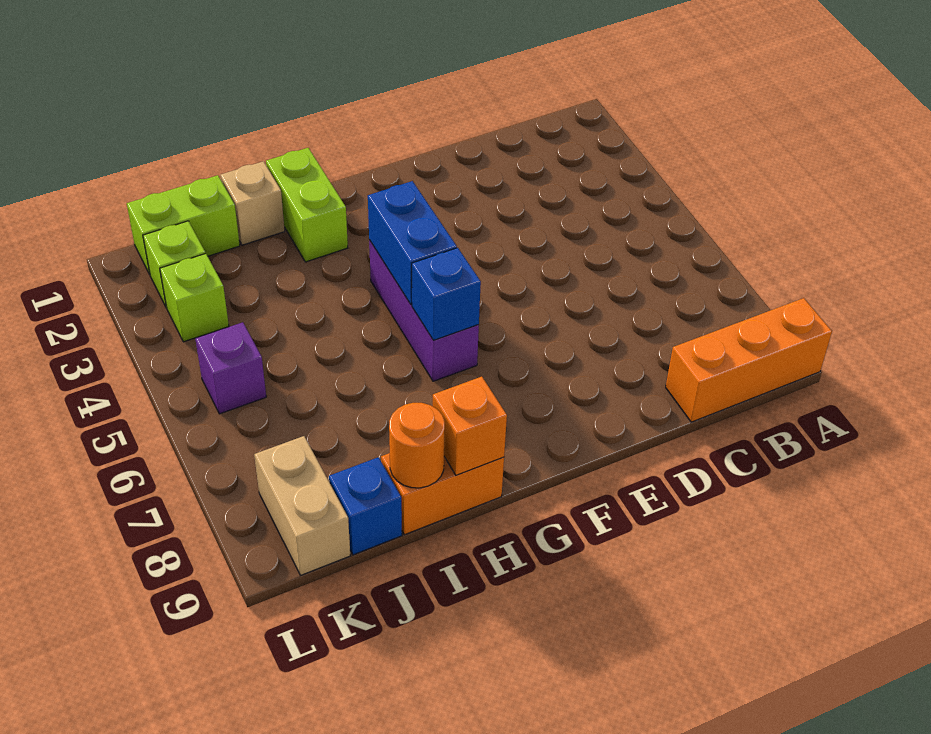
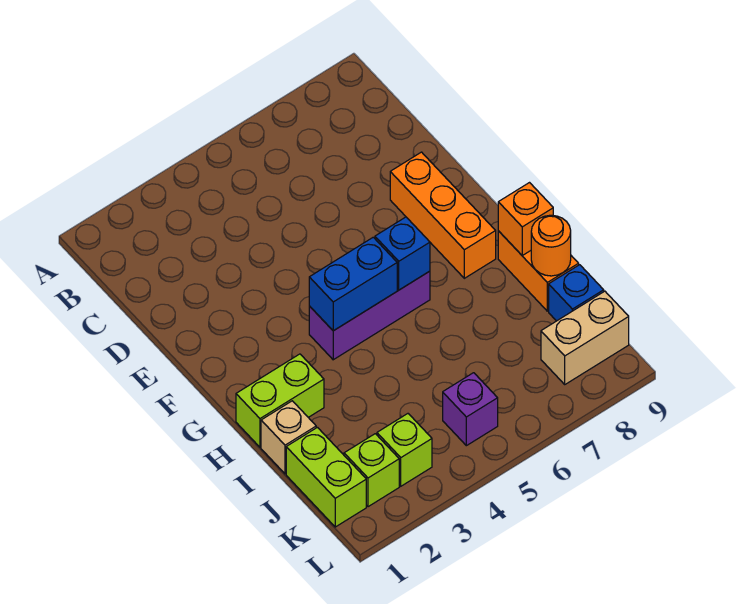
orange 1x3 brick [666,298,832,422] -> orange 1x3 brick moved to [390,152,496,278]

